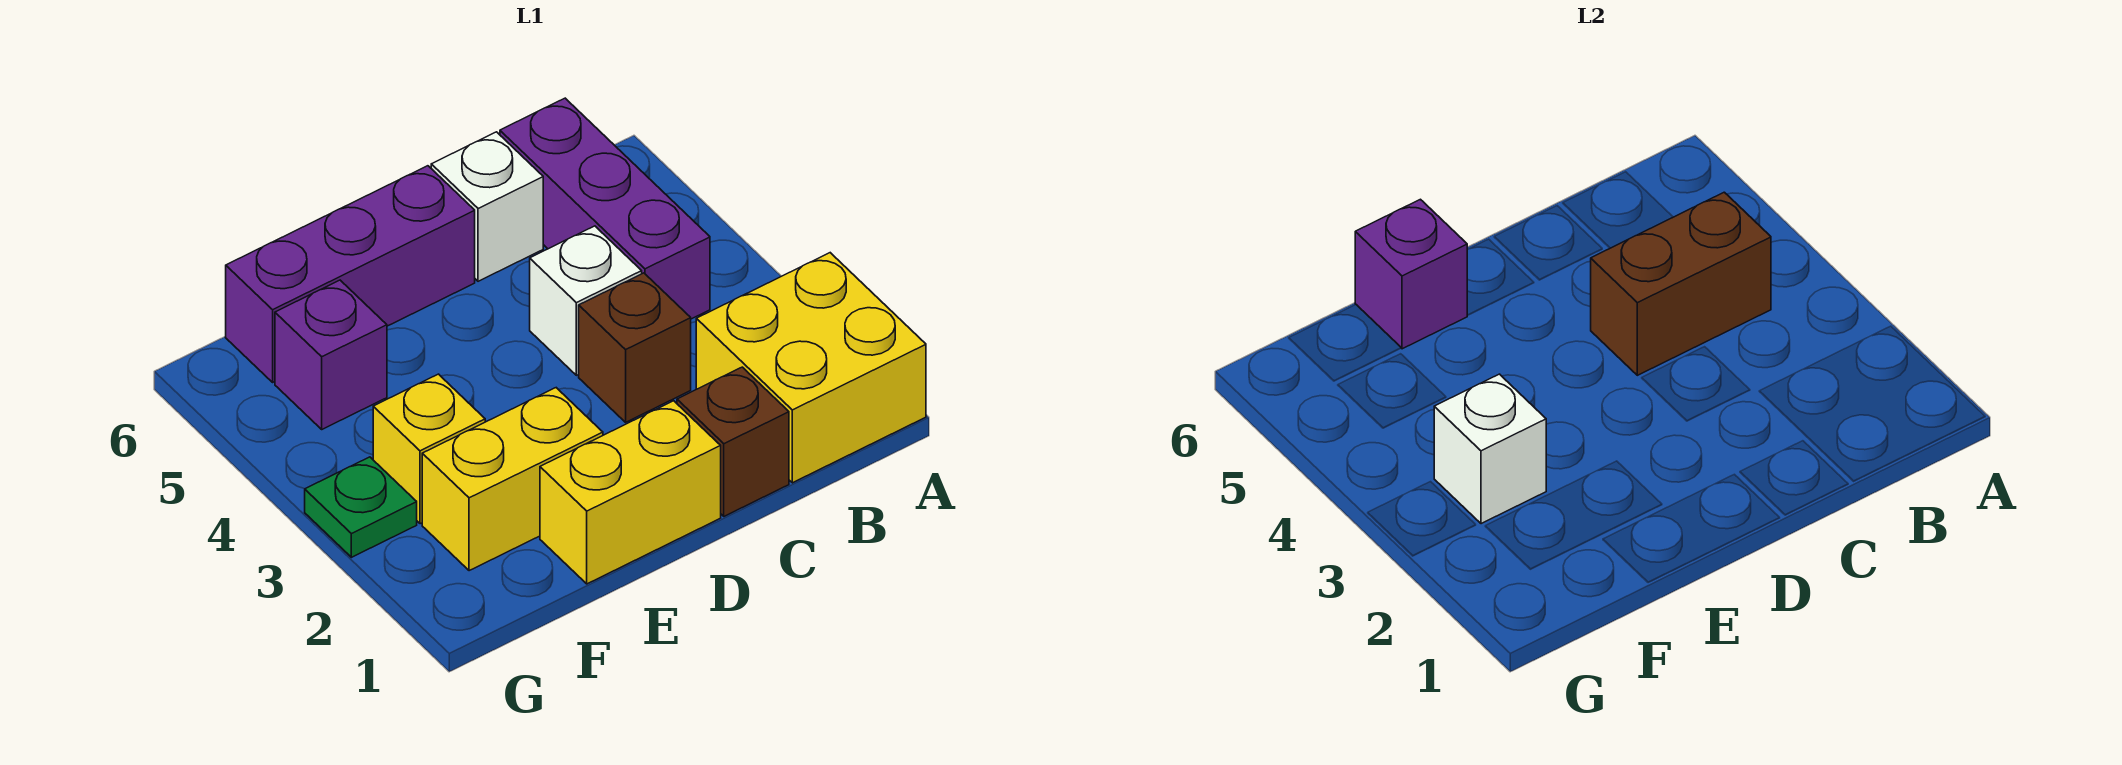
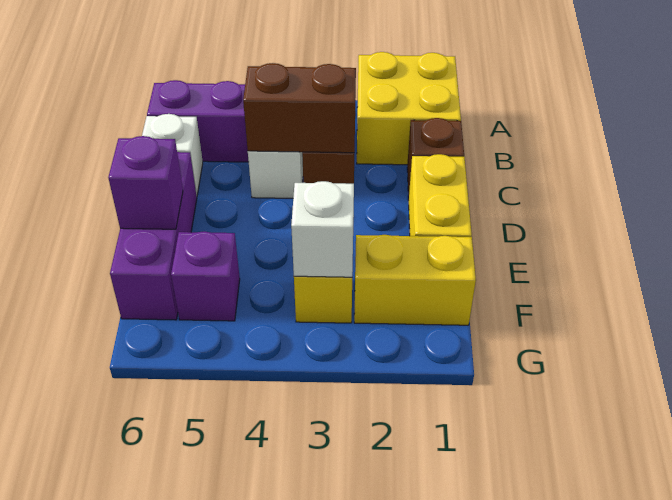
brown 1x2 brick [1591,192,1771,375] -> brown 1x2 brick turned to [243,63,356,153]
yellow 1x2 brick [422,388,603,571] -> yellow 1x2 brick turned to [354,235,476,325]
green 1x1 plate [305,457,417,557] -> none

